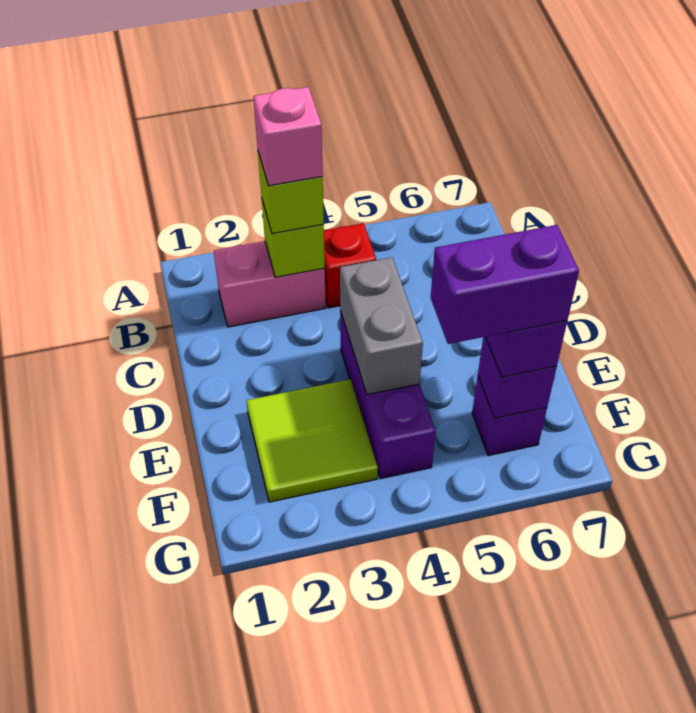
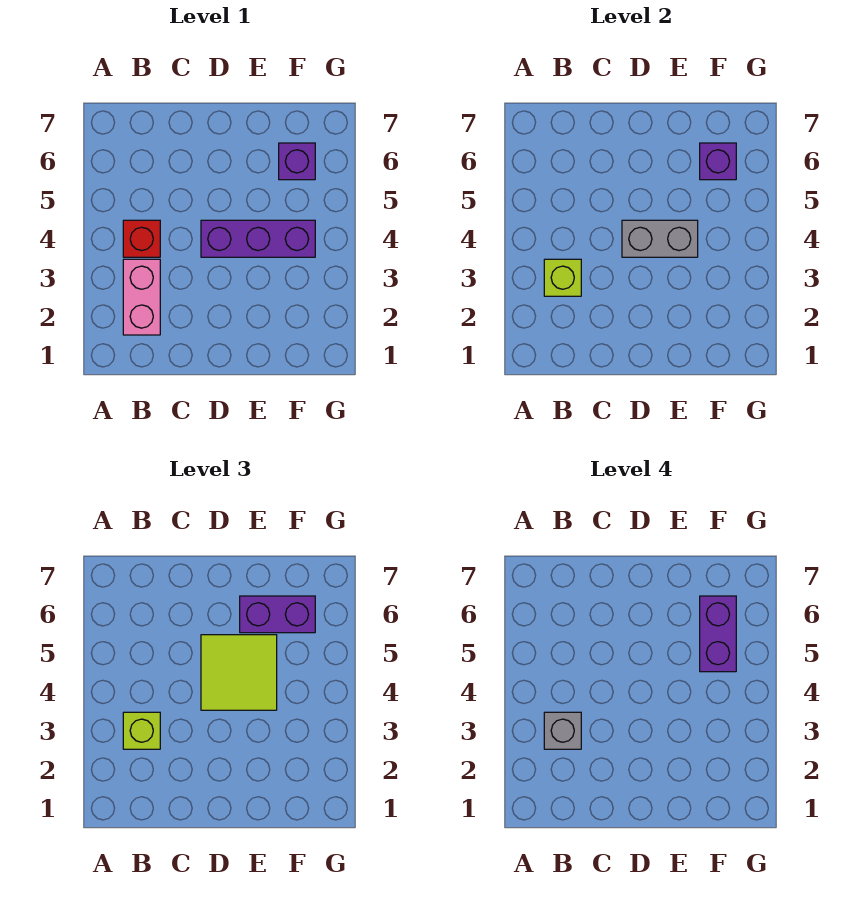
pink 1x1 brick [253,87,323,186] -> grey 1x1 brick [544,712,581,749]
lime 2x2 tile [246,379,378,502] -> lime 2x2 tile moved to [201,635,277,710]

